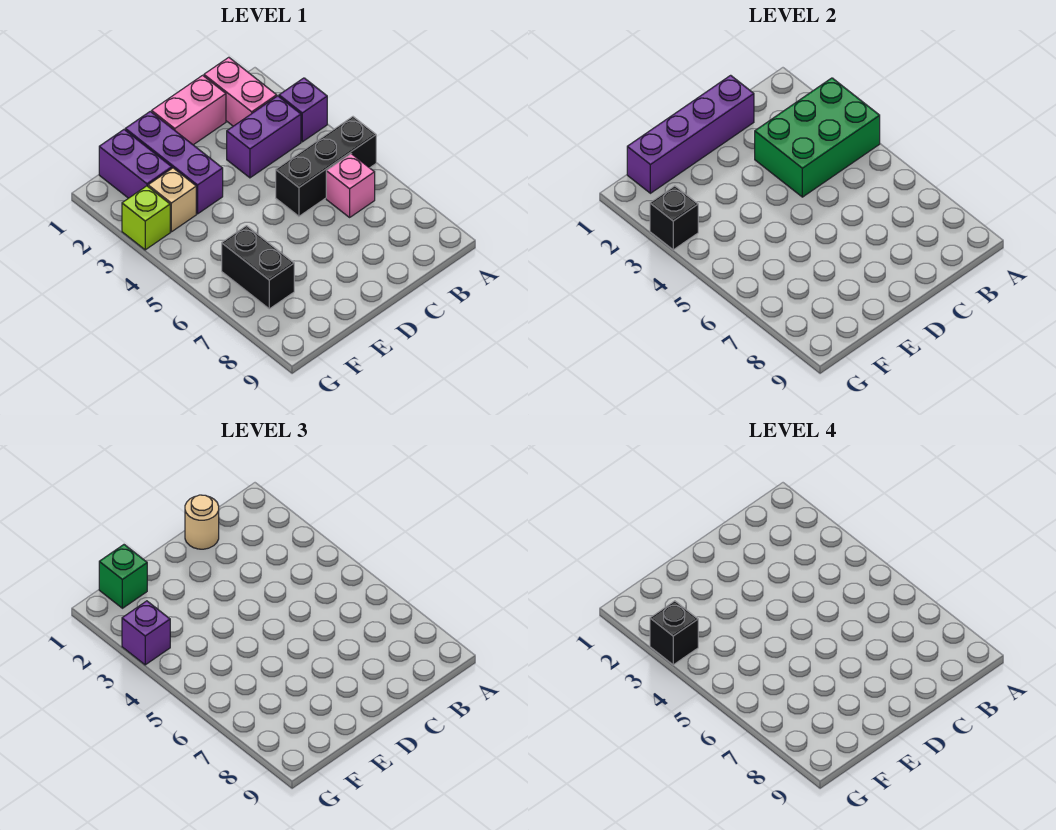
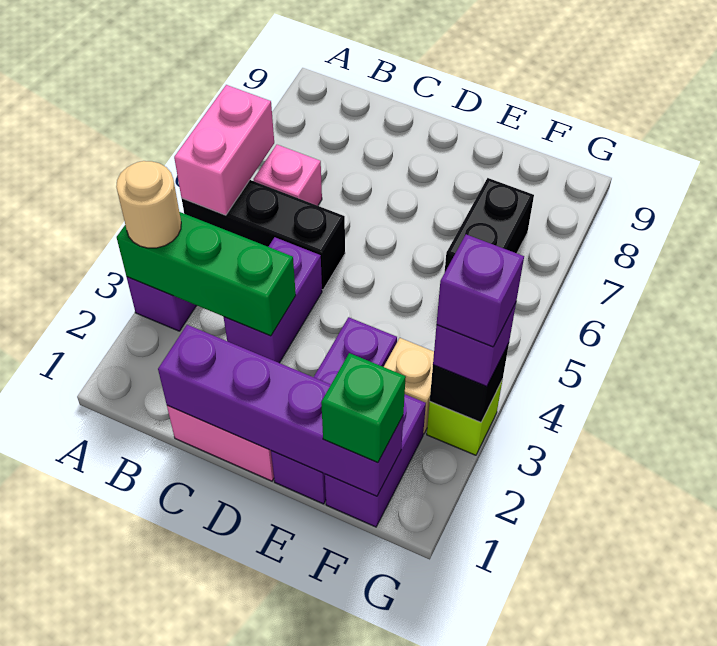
green 2x3 brick [755,78,880,197] -> green 1x3 brick [117,212,296,336]
pink 1x2 brick [204,57,277,126] -> pink 1x2 brick moved to [174,85,274,215]
purple 1x2 brick [227,96,301,178] -> purple 1x2 brick turned to [224,237,322,363]
tan 1x1 round brick [185,495,219,549] -> tan 1x1 round brick moved to [116,161,181,248]
black 1x1 brick [650,601,698,665] -> purple 1x1 brick [437,234,524,347]

